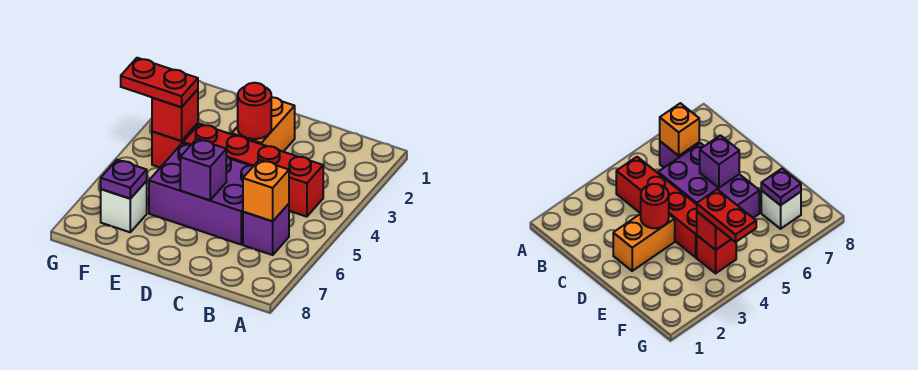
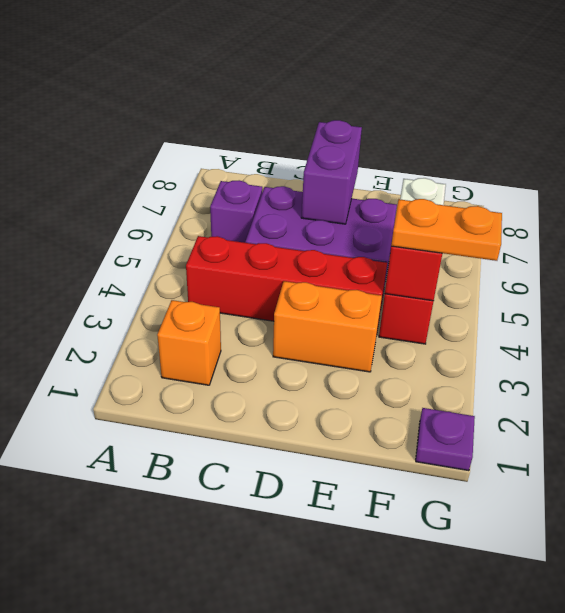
orange 1x1 brick [243,160,289,221] -> orange 1x1 brick moved to [157,300,221,385]
orange 1x2 brick [232,97,295,152] -> orange 1x2 brick turned to [273,281,382,372]
red 1x1 round brick [238,83,271,139] -> none
purple 1x1 brick [180,139,226,200] -> purple 1x2 brick [301,120,362,224]
red 1x2 plate [121,58,198,107] -> orange 1x2 plate [391,199,502,261]
purple 1x1 plate [101,160,147,199] -> purple 1x1 plate moved to [416,408,475,471]

